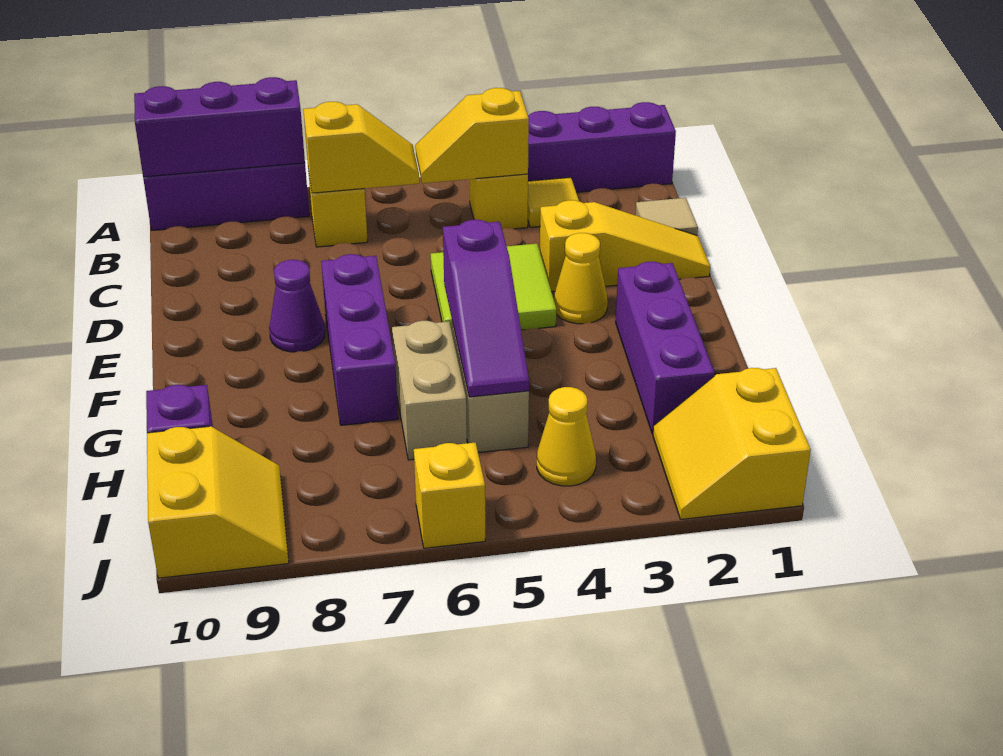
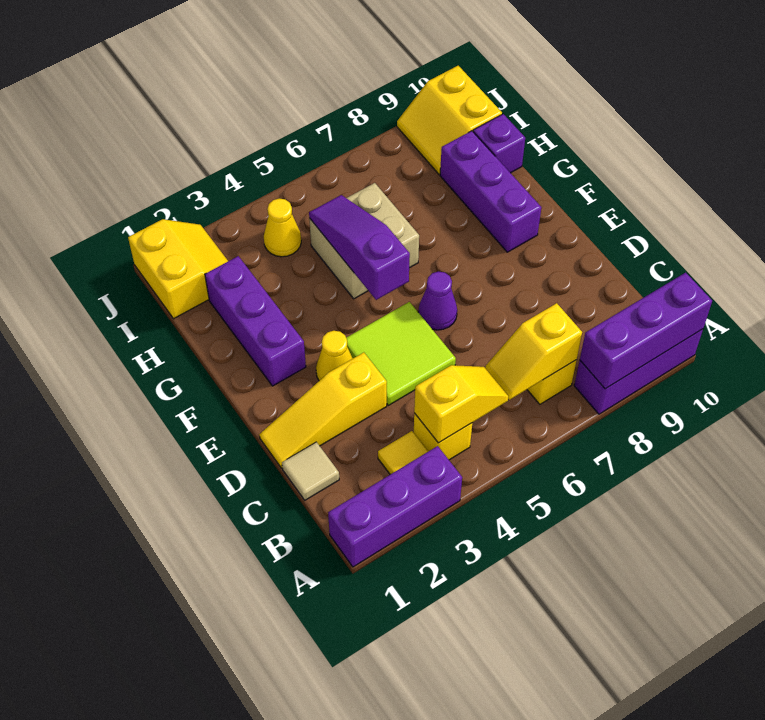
purple 1x3 brick [321,254,398,425] -> purple 1x3 brick moved to [440,131,541,252]
purple 1x1 cone [269,260,325,352] -> purple 1x1 cone moved to [418,272,457,330]
yellow 1x1 brick [414,442,485,548] -> none

